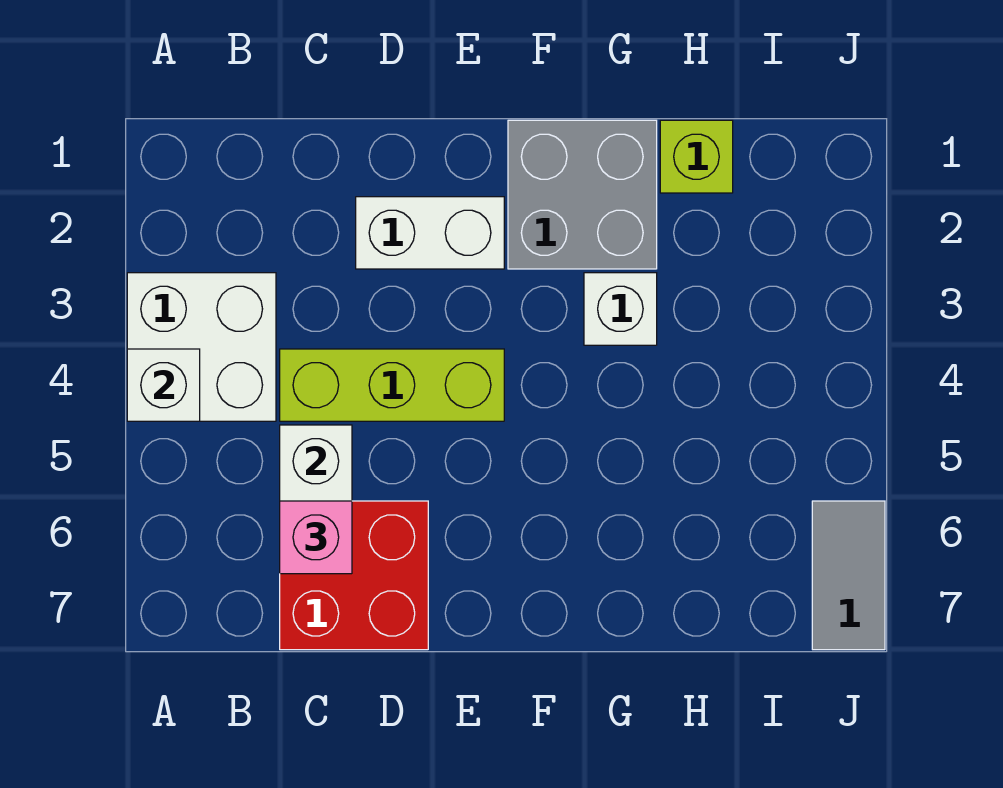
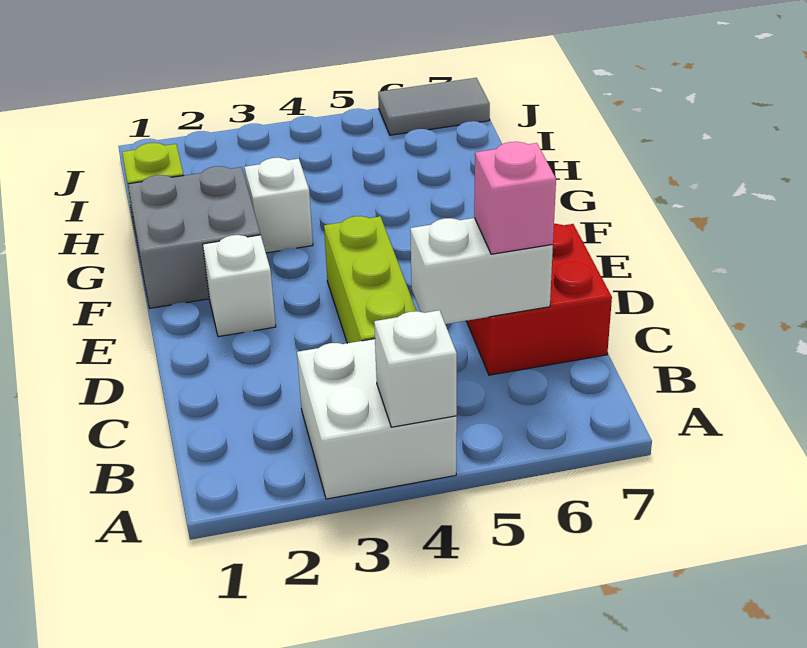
white 1x2 brick [356,197,504,269] -> white 1x1 brick [203,235,276,337]

